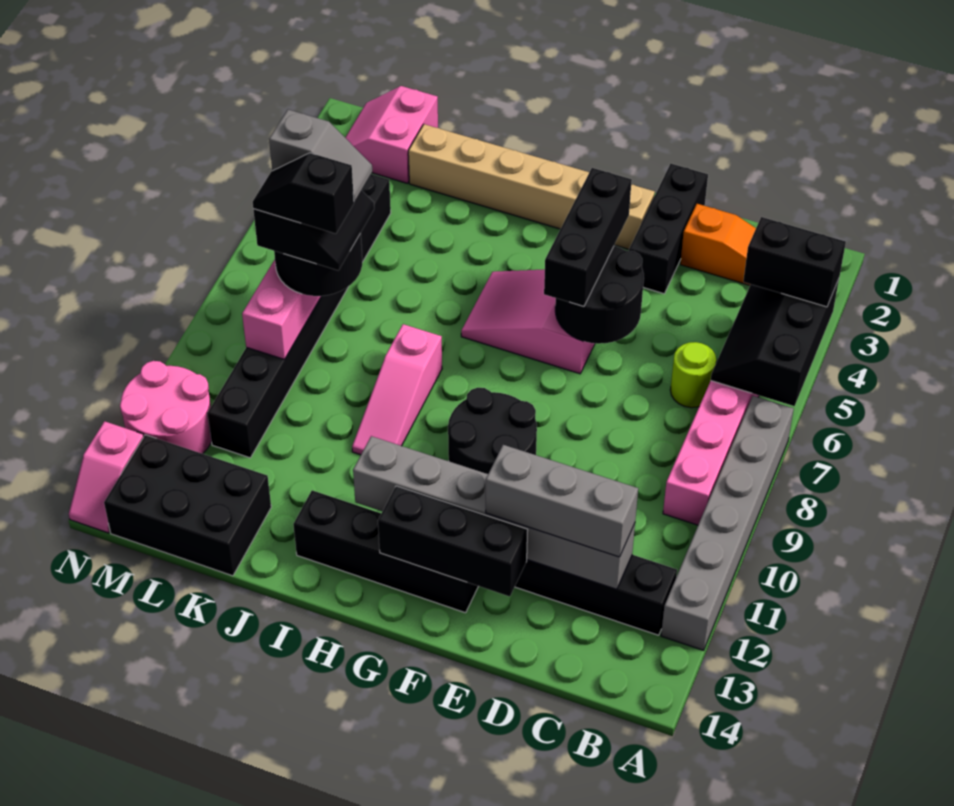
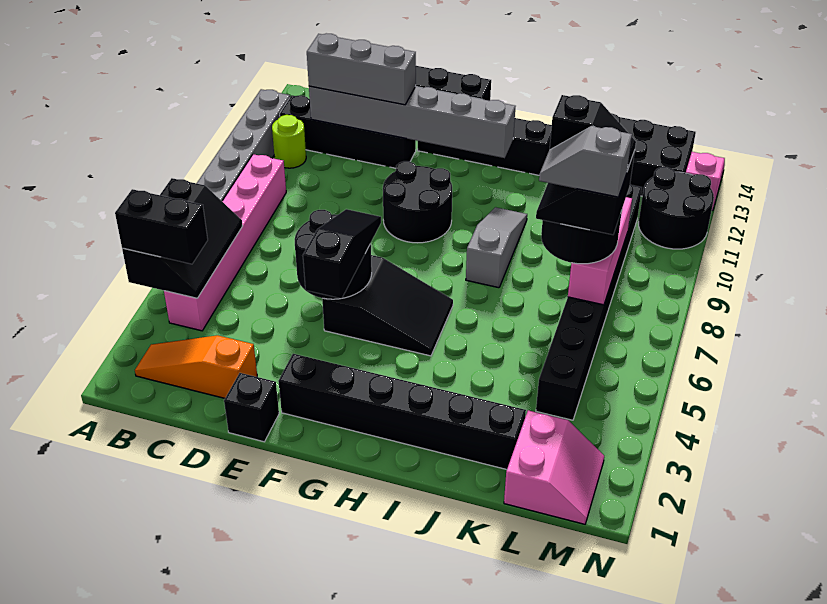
lime 1x1 round brick [670,342,716,408] -> lime 1x1 round brick moved to [272,115,306,168]
black 1x3 brick [629,164,708,294] -> black 1x1 brick [224,373,279,442]
tan 1x6 brick [408,124,655,249] -> black 1x6 brick [278,354,526,469]
black 1x3 brick [544,168,632,307] -> black 1x3 slope [303,209,381,299]
pink 2x3 slope [461,269,595,374] -> black 2x3 slope [322,255,453,356]
pink 1x3 slope [352,324,442,455] -> grey 1x3 slope [466,207,527,288]
pink 2x2 round brick [120,361,212,454] -> black 2x2 round brick [638,167,714,249]

